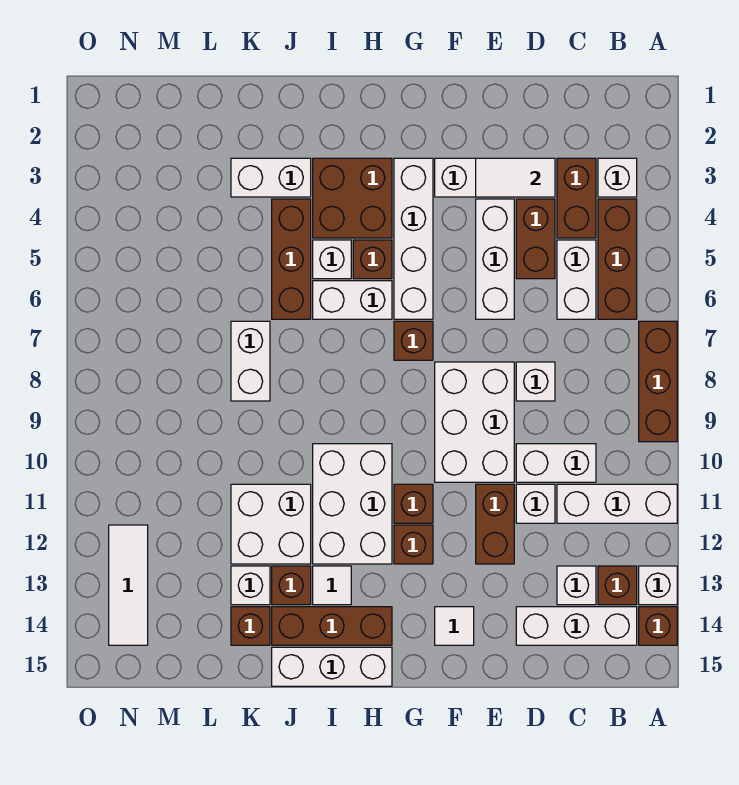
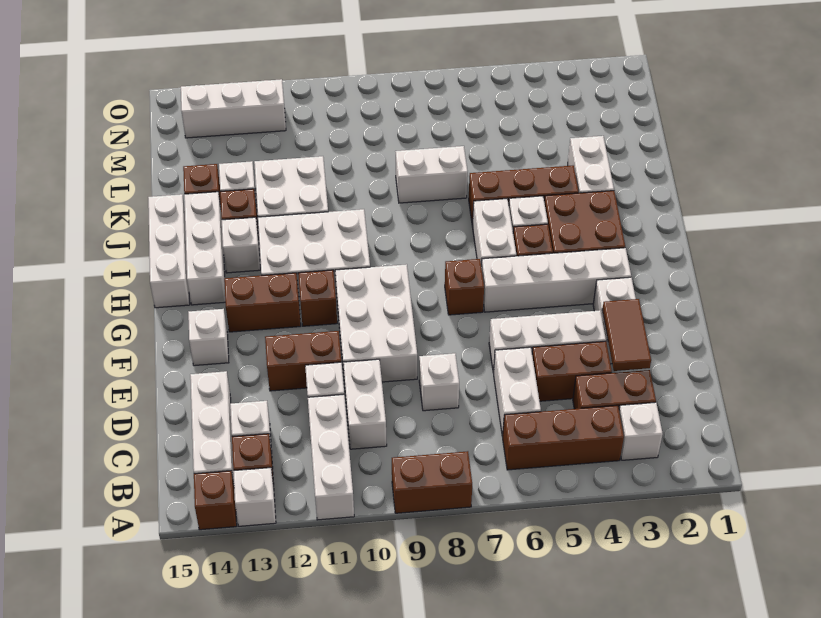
brown 1x3 brick [639,321,677,442] -> brown 1x2 brick [392,451,472,513]
white 1x2 brick [557,240,596,319] -> white 1x2 brick turned to [494,347,541,437]
white 1x2 tile [476,158,555,197] -> brown 1x2 tile [602,299,651,371]
white 2x3 brick [435,362,514,482] -> white 2x3 brick turned to [335,264,417,382]
white 1x1 tile [435,607,474,645] -> white 1x1 brick [188,309,229,366]
brown 1x1 brick [394,525,433,564] -> brown 1x2 brick [224,273,301,332]
brown 1x3 brick [272,607,392,645] -> white 1x3 brick [184,192,225,305]
white 1x1 tile [313,566,351,605] -> white 1x1 brick [222,217,260,273]
white 1x3 tile [109,525,148,645] -> white 1x3 brick [181,79,286,138]

